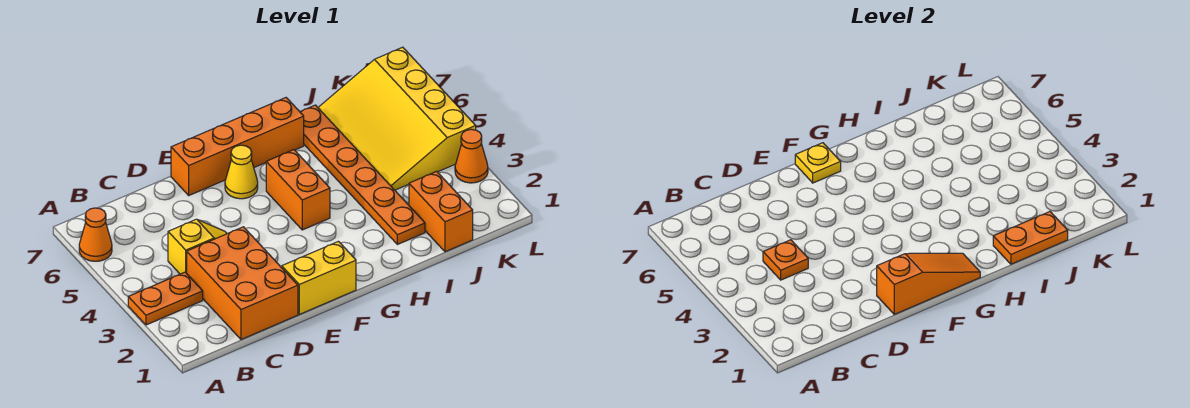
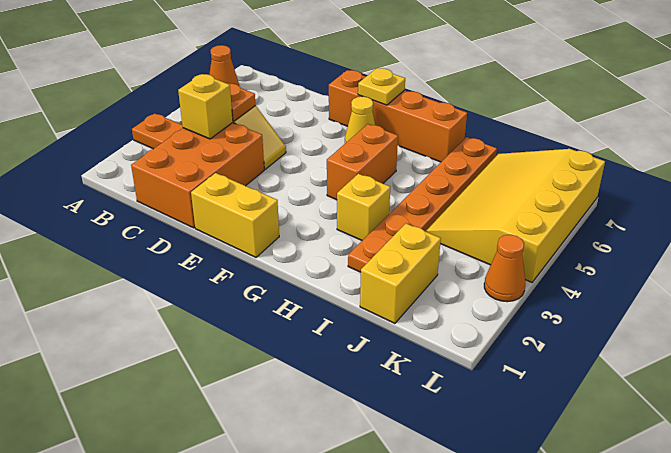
none -> yellow 1x1 brick [178,74,233,139]
orange 1x3 slope [877,253,980,314] -> none
none -> yellow 1x1 brick [337,174,390,240]
orange 1x2 plate [993,212,1068,264] -> none
orange 1x2 brick [409,171,473,252] -> yellow 1x2 brick [360,224,441,323]

